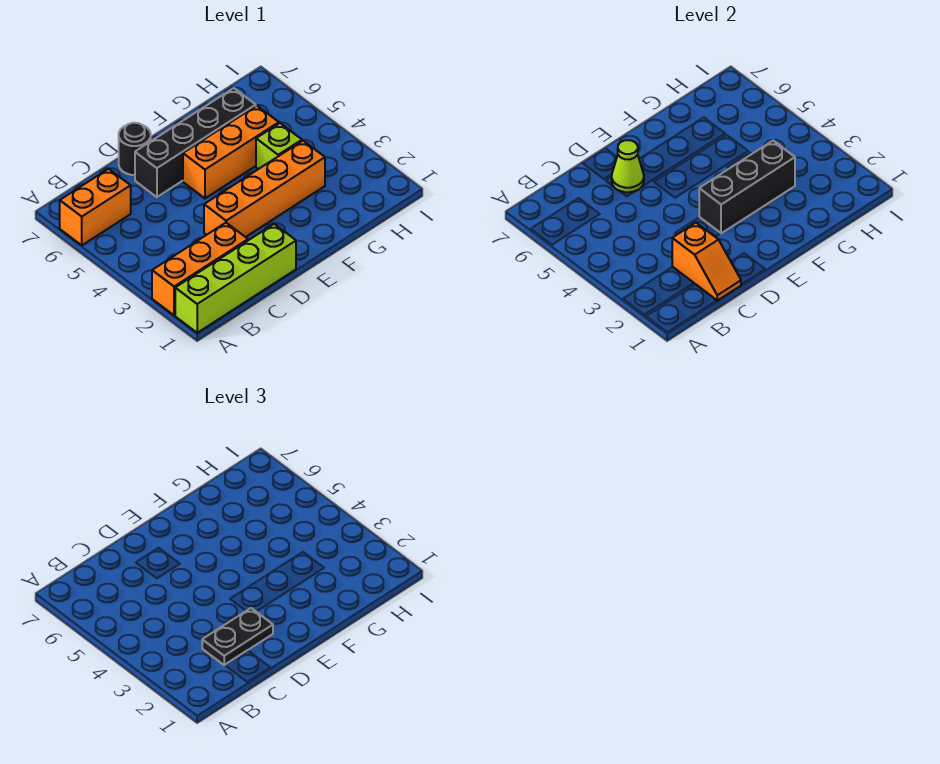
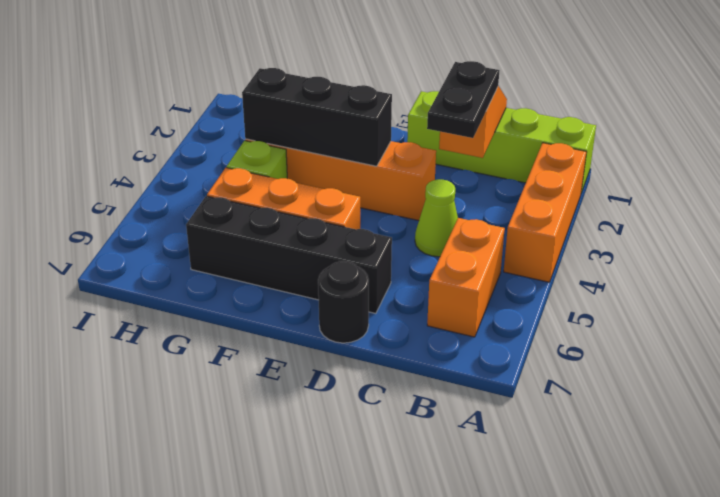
orange 1x3 brick [152,223,248,315] -> orange 1x3 brick turned to [504,143,587,282]
orange 1x2 brick [60,169,131,245] -> orange 1x2 brick turned to [427,218,505,337]
black 1x2 plate [202,608,273,665] -> black 1x2 plate turned to [427,61,499,138]
lime 1x1 cone [612,140,644,192] -> lime 1x1 cone moved to [415,179,458,257]

